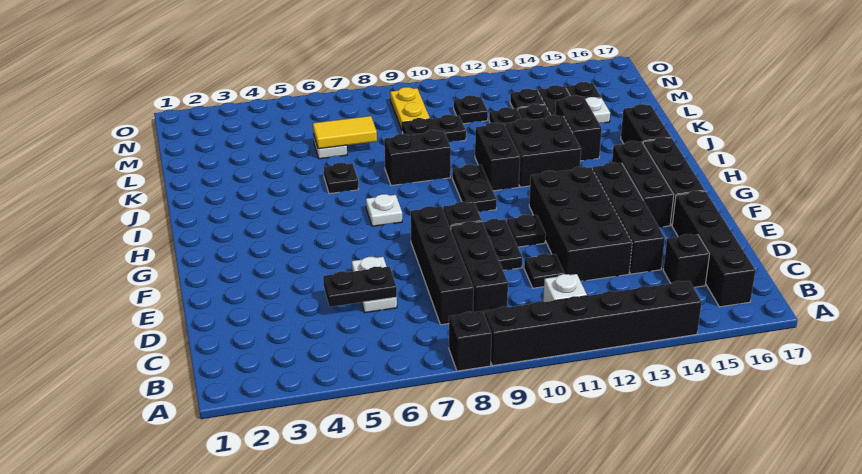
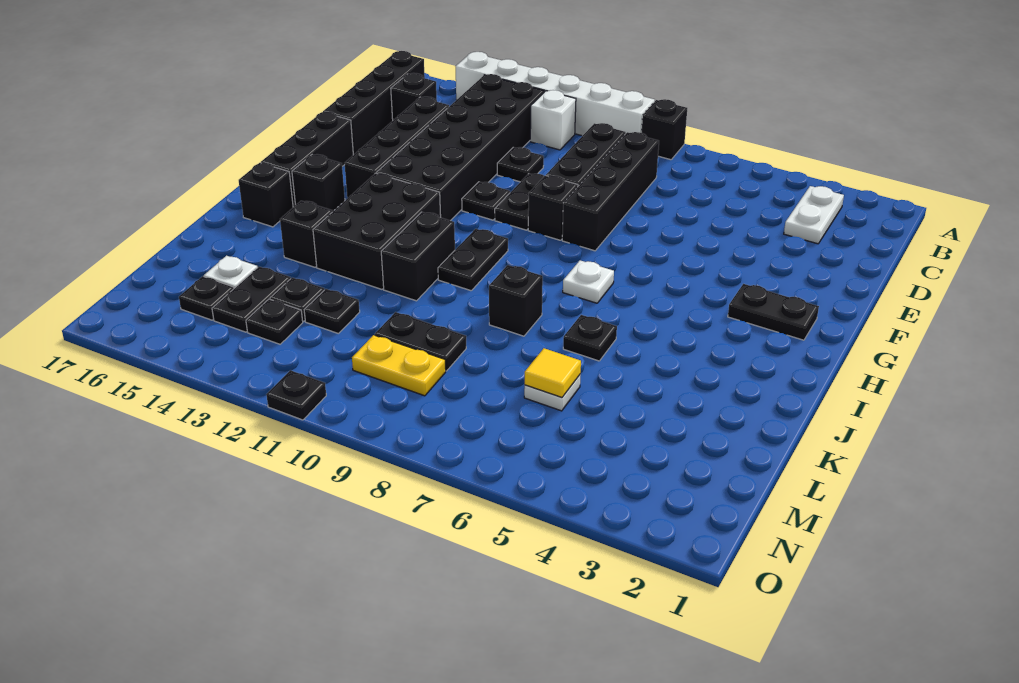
black 1x6 brick [484,281,702,366] -> white 1x6 brick [456,52,655,136]
black 1x2 plate [323,266,397,307] -> black 1x2 plate moved to [728,284,819,340]
white 1x2 plate [352,257,397,313] -> white 1x2 plate moved to [784,186,844,244]
black 2x4 brick [529,167,632,281] -> black 2x6 brick [376,74,544,221]
black 1x3 brick [612,141,674,227] -> black 1x1 brick [292,154,345,212]
black 2x2 brick [505,115,581,187] -> black 2x3 brick [313,173,441,289]
black 1x2 brick [621,104,671,144] -> black 1x1 brick [239,163,293,227]
black 1x2 brick [384,130,451,186] -> black 1x1 brick [489,265,543,336]
black 1x2 brick [555,96,602,161] -> black 1x1 brick [280,201,332,267]
yellow 1x2 tile [313,116,377,149] -> yellow 1x1 tile [525,348,581,397]
yellow 1x2 plate [390,87,430,130] -> yellow 1x2 plate turned to [352,335,446,396]
black 1x1 plate [454,95,488,124] -> black 1x1 plate moved to [266,370,326,420]

